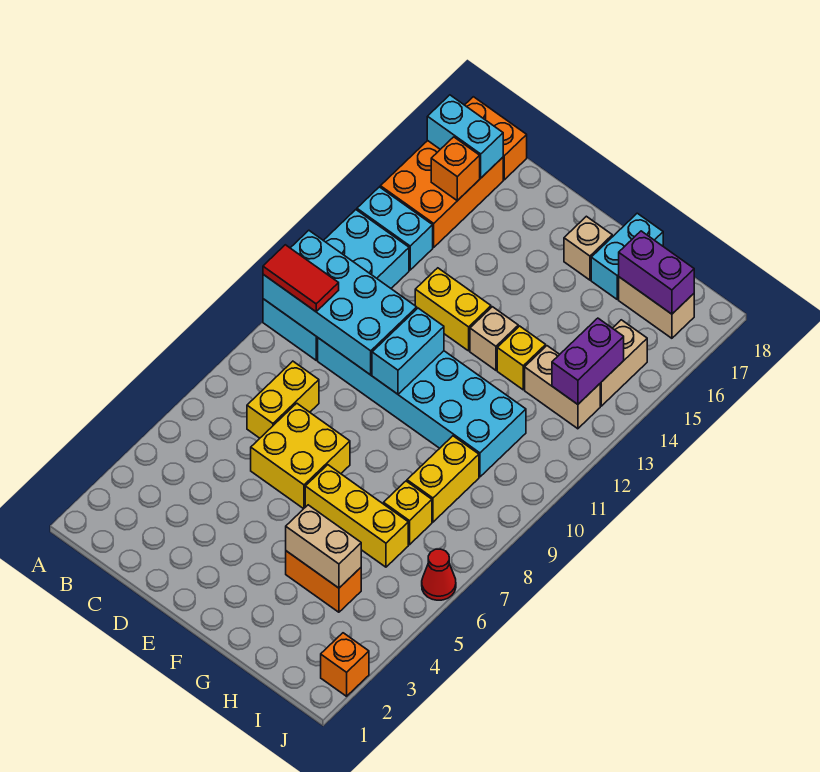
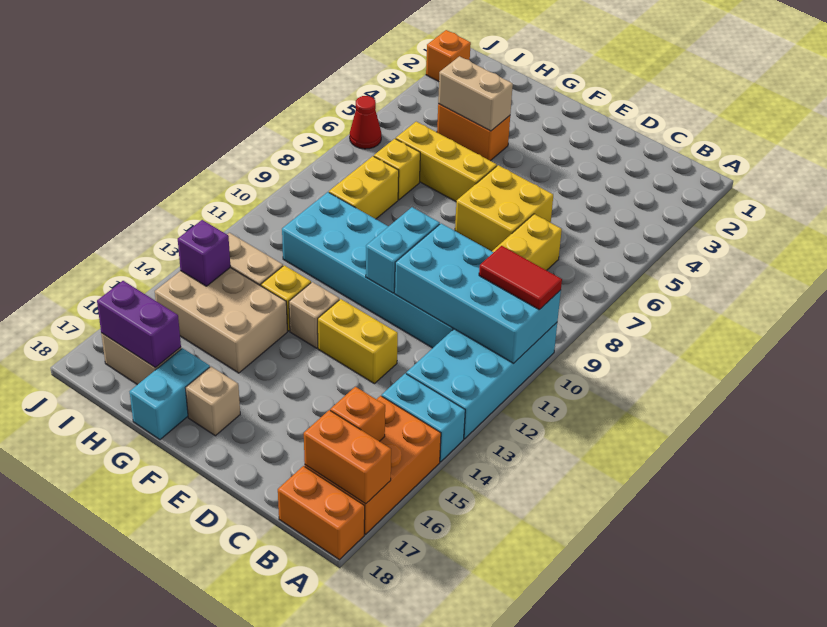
cyan 1x2 brick [427,95,503,178] -> orange 1x2 brick [304,410,391,504]
purple 1x2 brick [552,318,624,404] -> purple 1x1 brick [178,220,230,286]
tan 1x2 brick [600,320,647,406] -> tan 2x3 brick [155,268,287,373]

